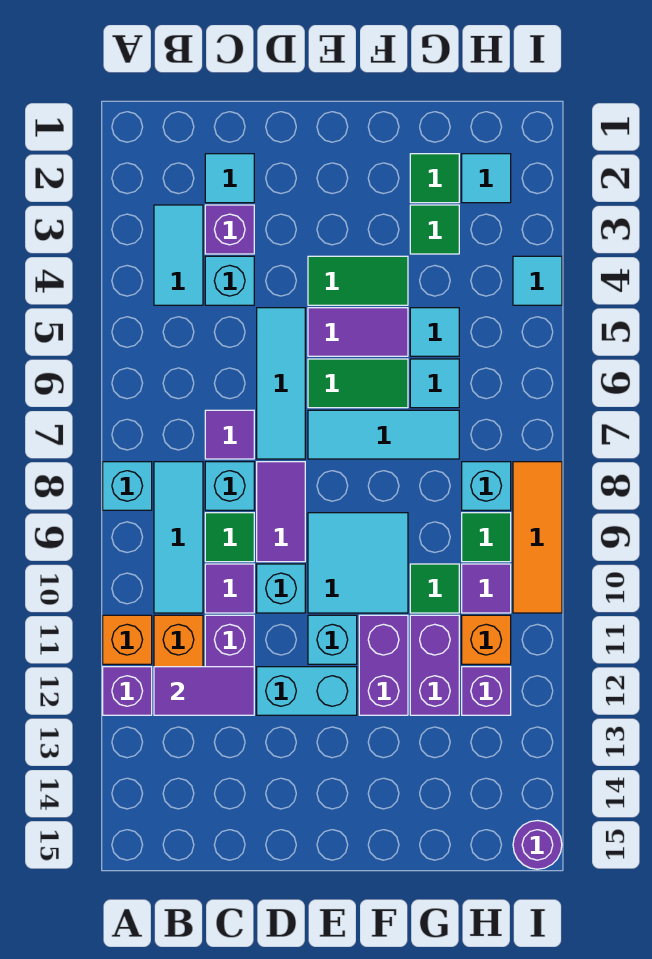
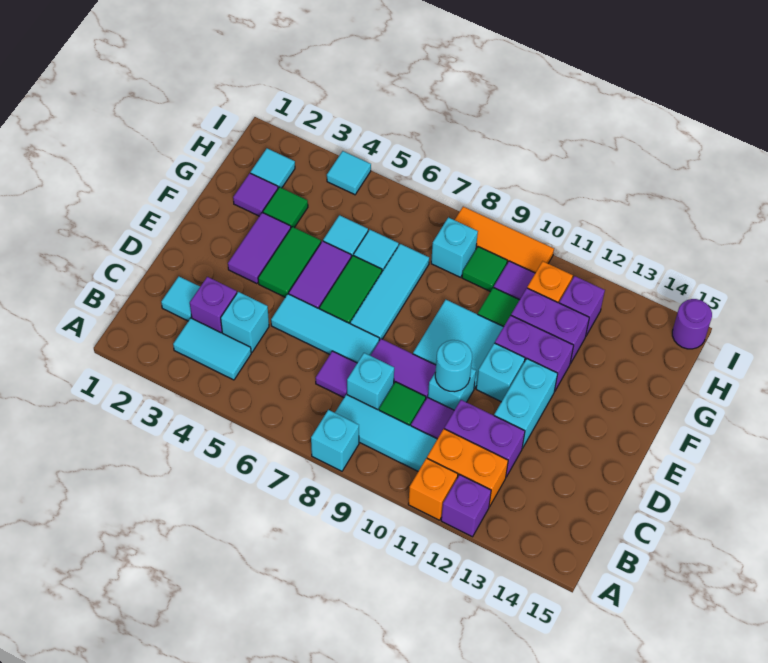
purple 1x2 tile [154,667,254,715] -> purple 1x2 tile moved to [228,213,291,284]
none -> cyan 1x1 round brick [435,340,472,392]
green 1x1 tile [410,154,459,203] -> purple 1x1 tile [233,173,278,216]

